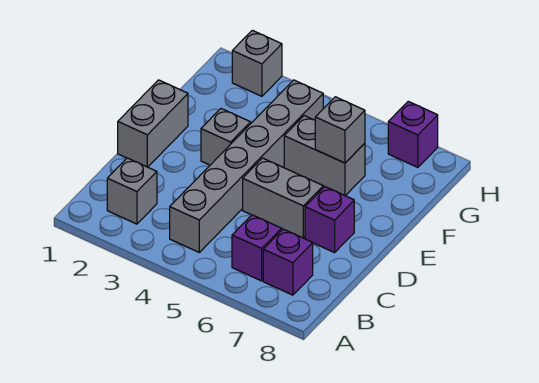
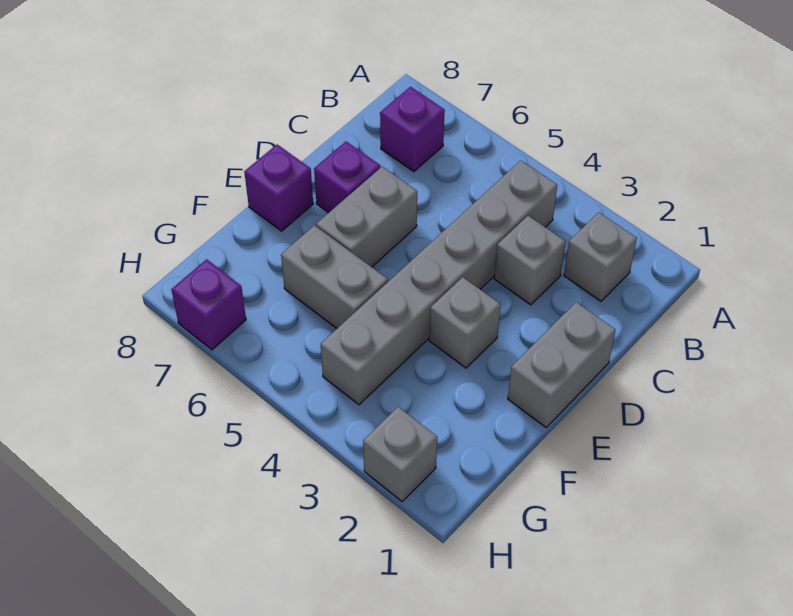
purple 1x1 brick [232,215,282,281] -> purple 1x1 brick moved to [244,144,313,231]
grey 1x2 brick [243,158,323,238] -> grey 1x2 brick turned to [316,167,417,267]
grey 1x1 brick [315,97,365,163] -> grey 1x1 brick moved to [494,216,565,305]

